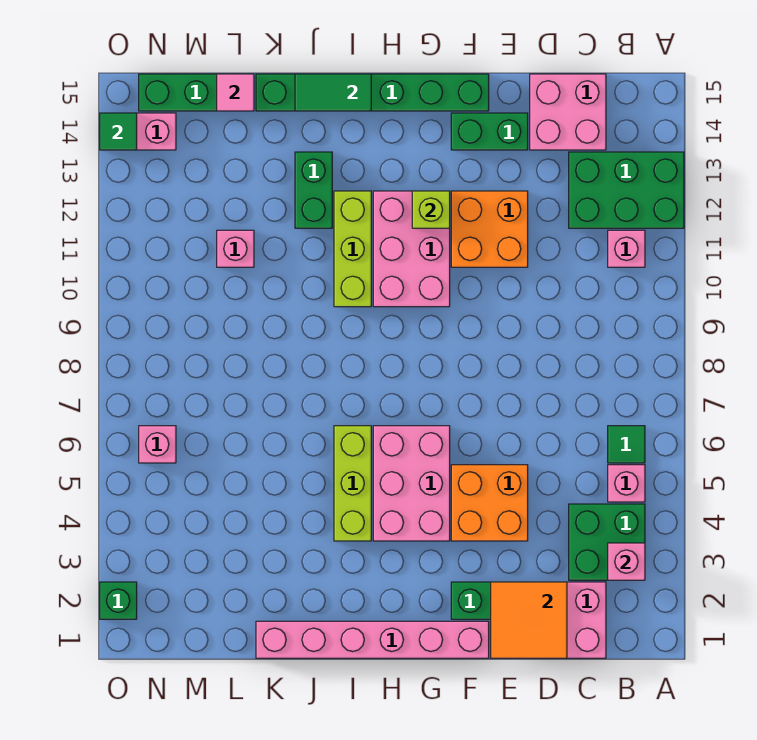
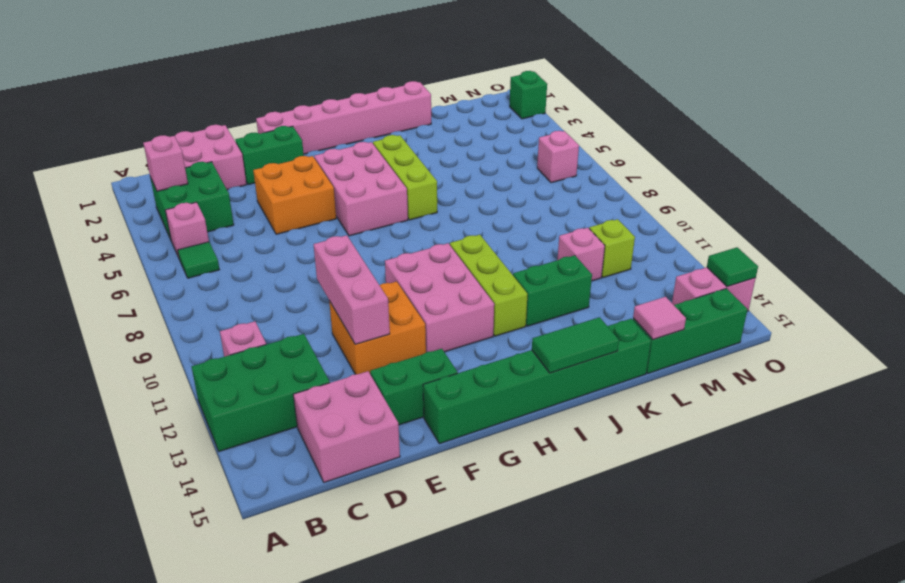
orange 2x2 tile [491,582,567,658] -> none
none -> pink 1x3 brick [314,235,390,344]
lime 1x1 brick [412,191,450,228] -> lime 1x1 brick moved to [589,219,635,278]
green 1x2 brick [295,152,332,228] -> green 1x2 brick turned to [513,255,592,326]

